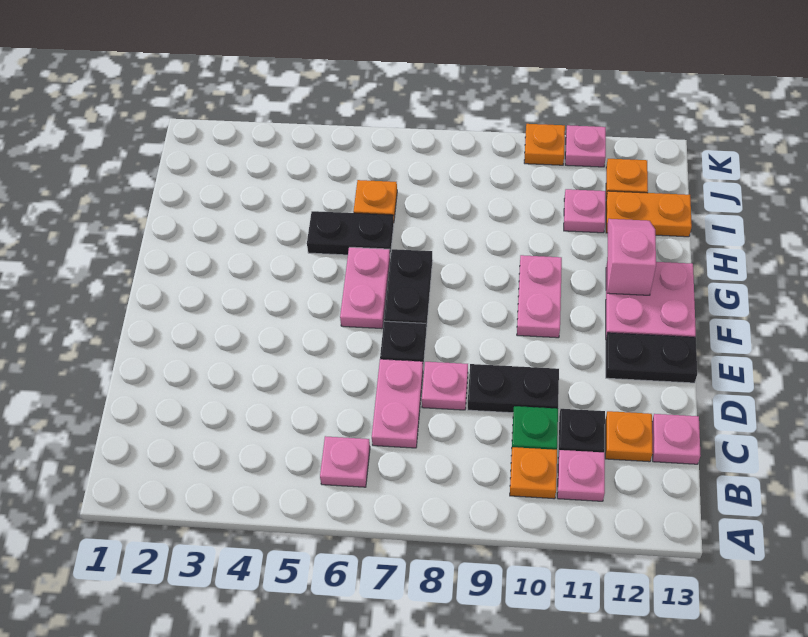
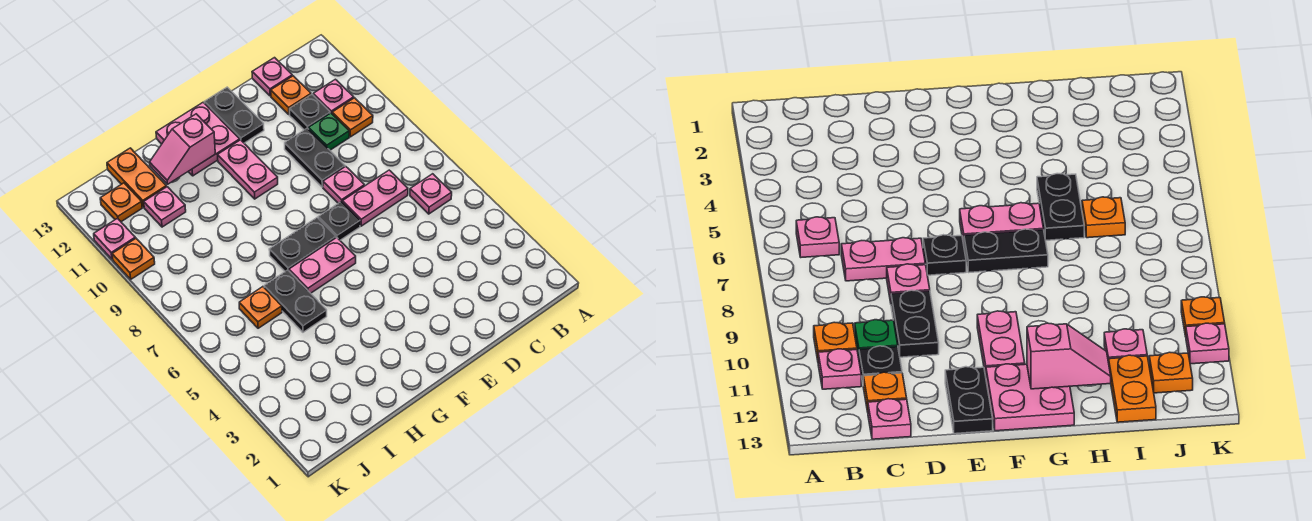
pink 1x2 plate [517,255,562,338] -> pink 1x2 plate turned to [218,140,278,199]

